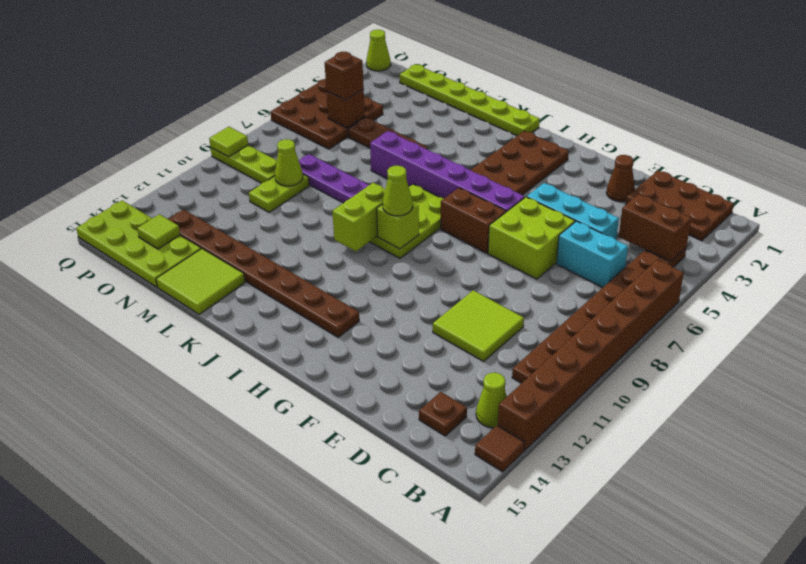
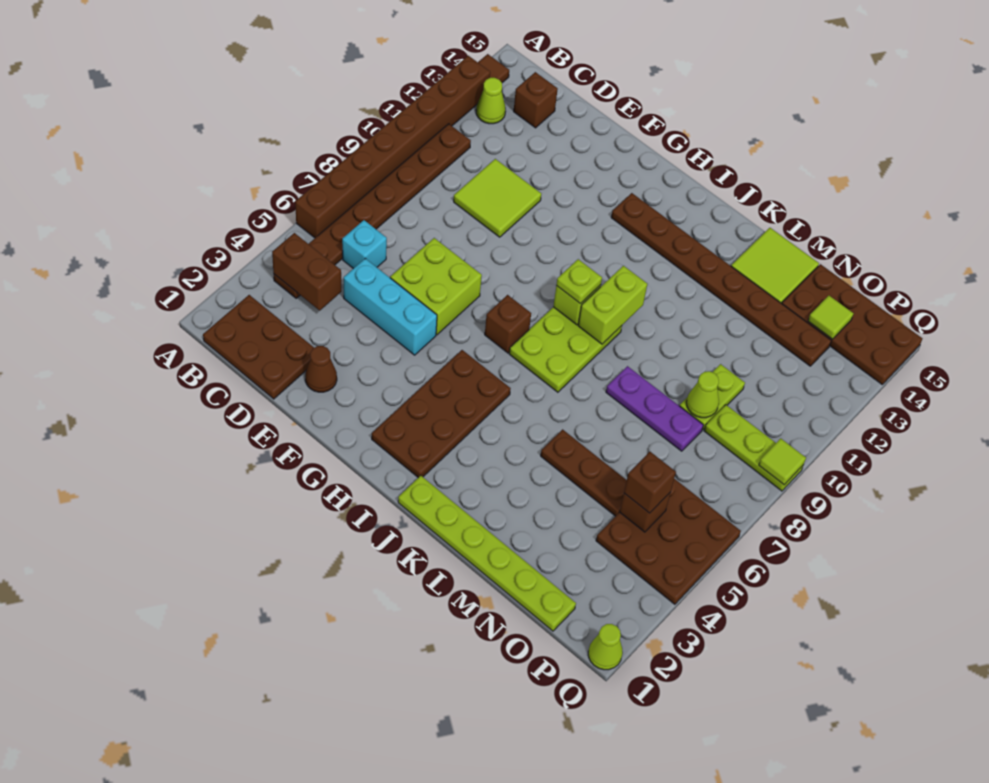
cyan 1x2 brick [557,221,628,288] -> cyan 1x1 brick [342,220,387,269]
brown 1x1 plate [419,392,467,436] -> brown 1x1 brick [514,72,558,128]
purple 1x6 brick [370,131,525,212] -> none
brown 1x2 brick [441,188,506,253] -> brown 1x1 brick [485,295,531,353]
lime 1x1 cone [383,166,413,216] -> lime 1x1 plate [556,259,602,304]
lime 2x4 plate [76,201,201,287] -> brown 2x4 plate [782,264,923,385]

